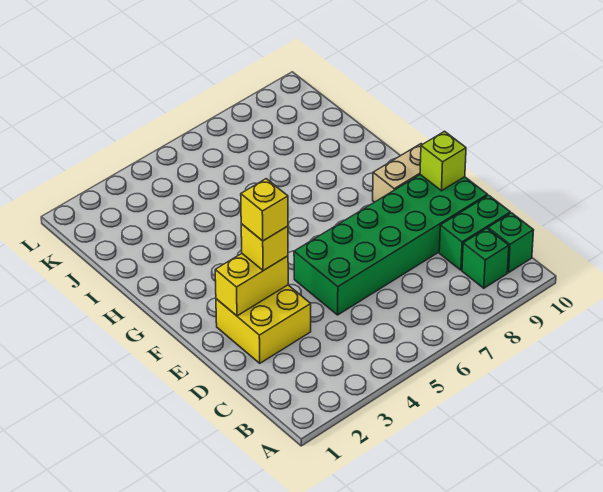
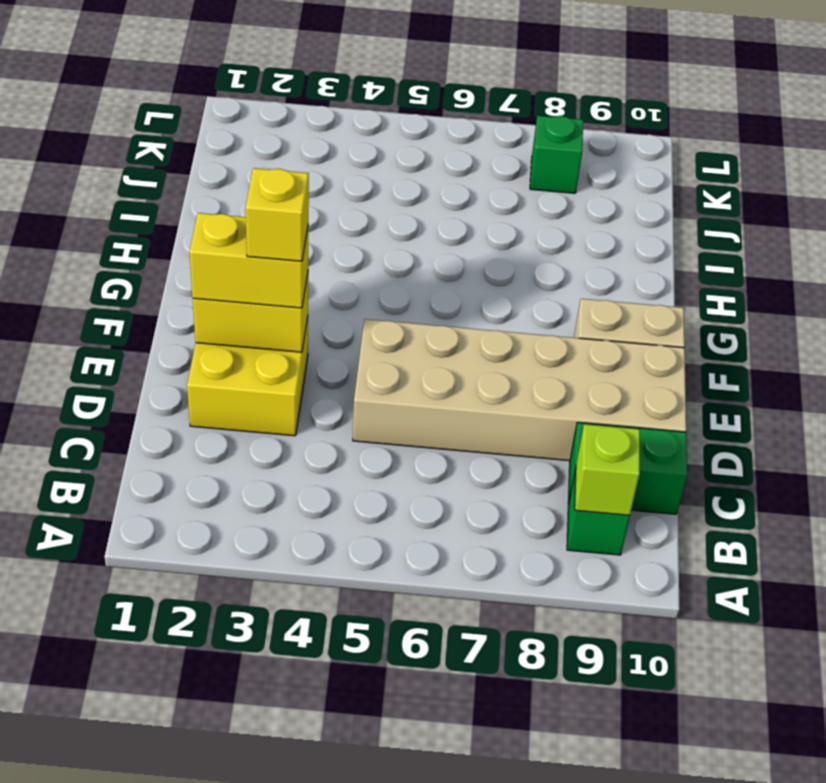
green 1x1 brick [488,213,534,273] -> green 1x1 brick moved to [530,116,583,193]
green 2x6 brick [294,175,487,315] -> tan 2x6 brick [353,319,686,461]
yellow 1x1 brick [241,224,288,271] -> yellow 1x2 brick [190,213,308,308]
lime 1x1 brick [420,131,466,191] -> lime 1x1 brick moved to [575,424,640,515]

